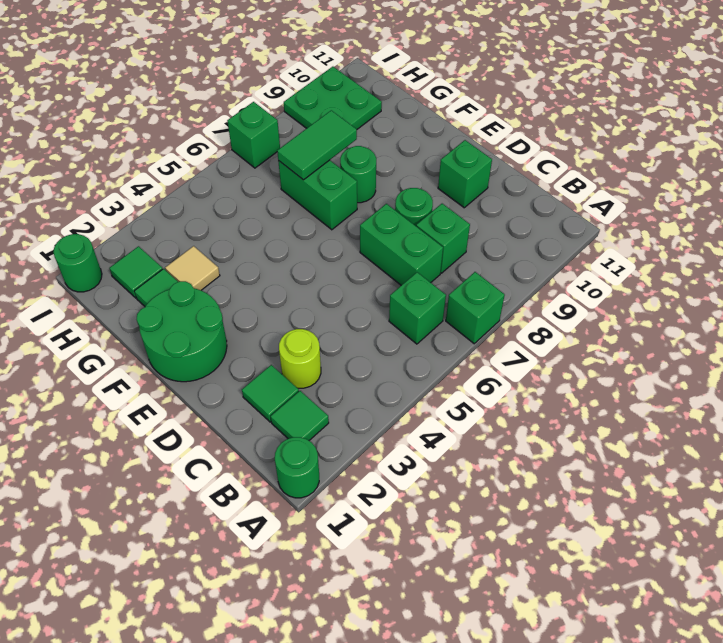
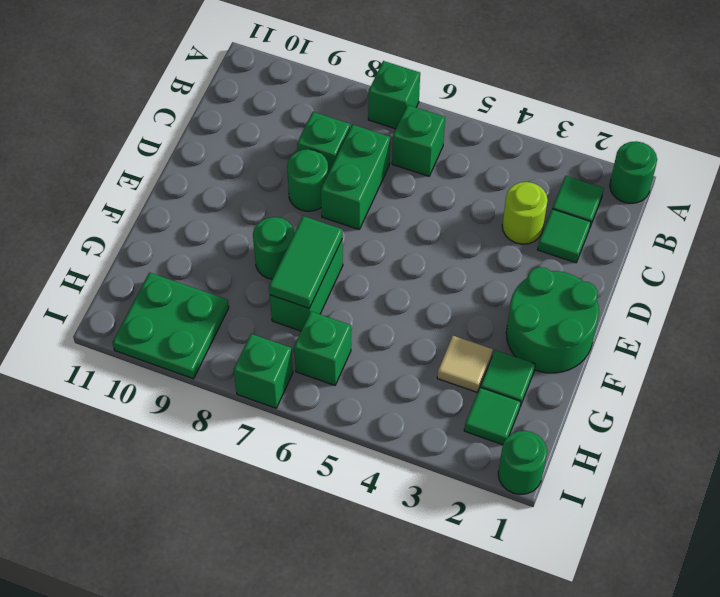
green 1x1 brick [438,140,492,208] -> green 1x1 brick moved to [294,311,351,385]
green 1x2 tile [277,110,357,180] -> green 1x2 tile turned to [269,216,342,308]

